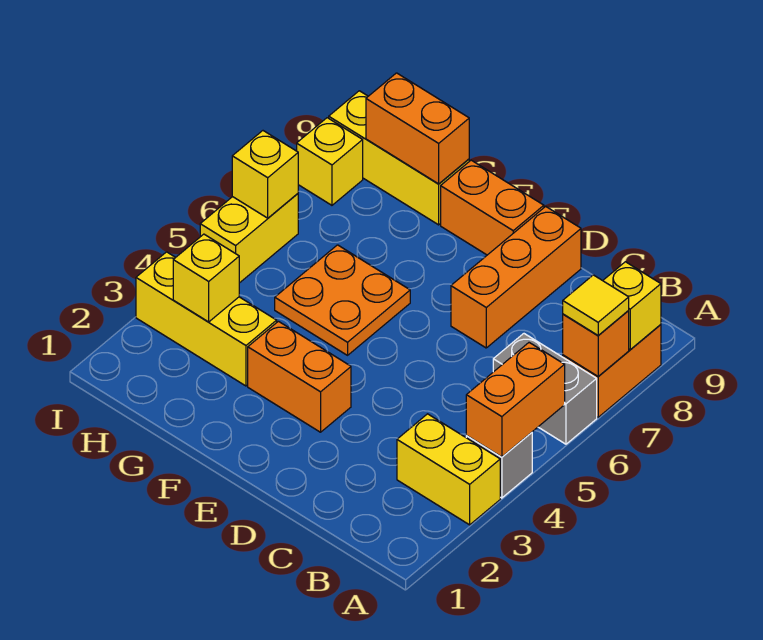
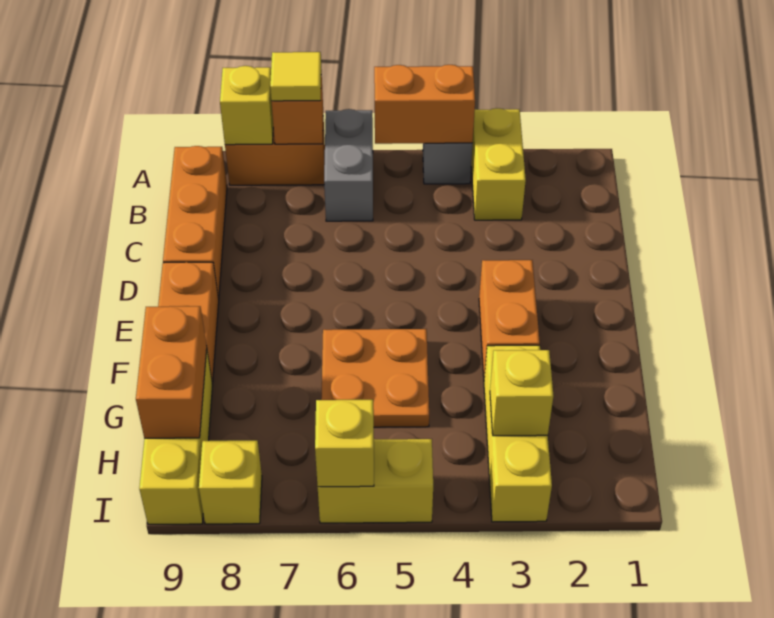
orange 1x3 brick [451,206,581,348] -> orange 1x3 brick turned to [163,146,227,300]

